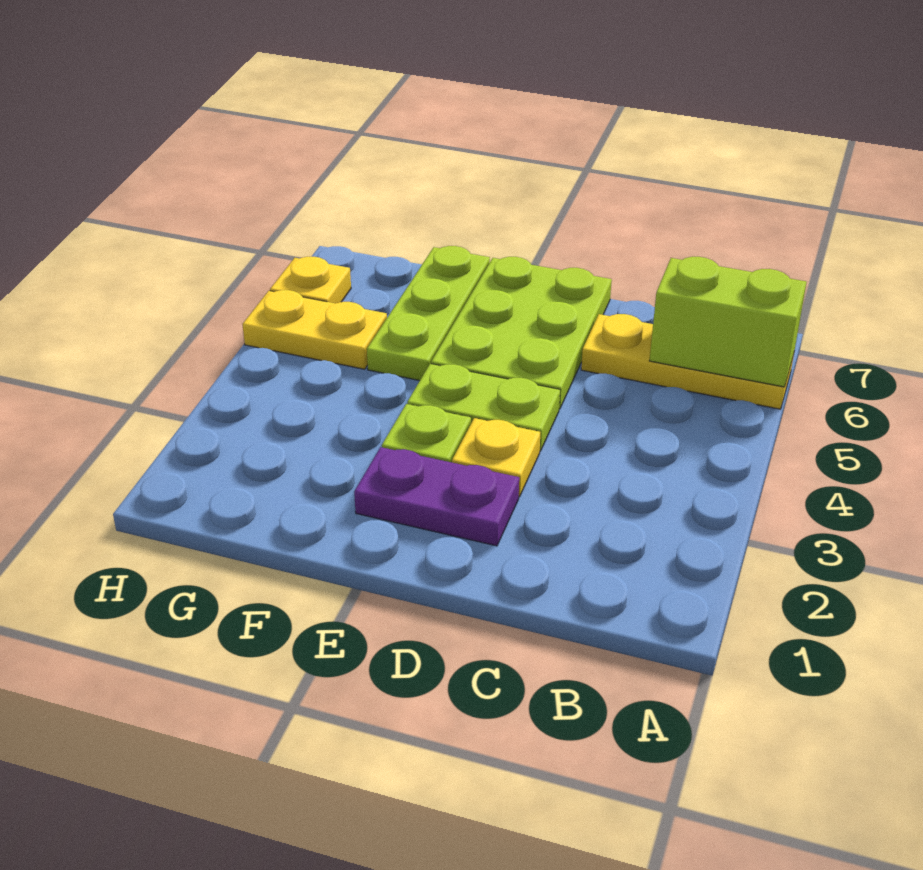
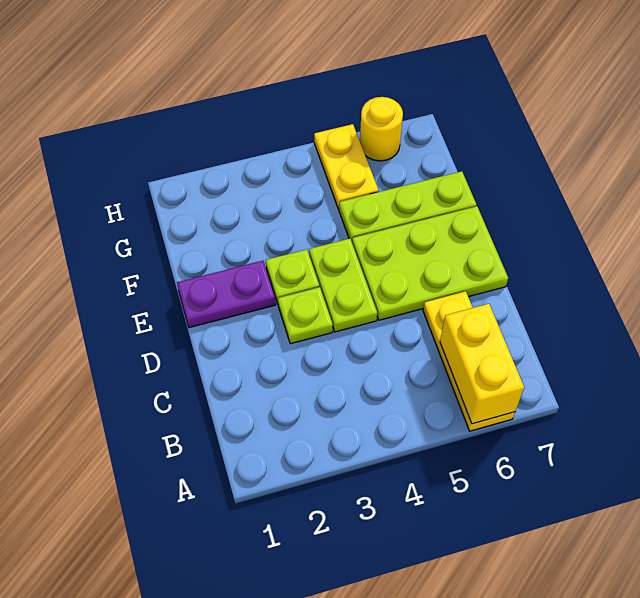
lime 1x2 brick [650,257,806,387] -> yellow 1x2 brick [440,304,524,424]
purple 1x2 plate [354,447,519,546] -> purple 1x2 plate turned to [177,261,276,328]
yellow 1x1 plate [452,418,540,497] -> lime 1x1 plate [278,287,333,344]
yellow 1x1 plate [270,257,351,303] -> yellow 1x1 round brick [360,97,403,161]

